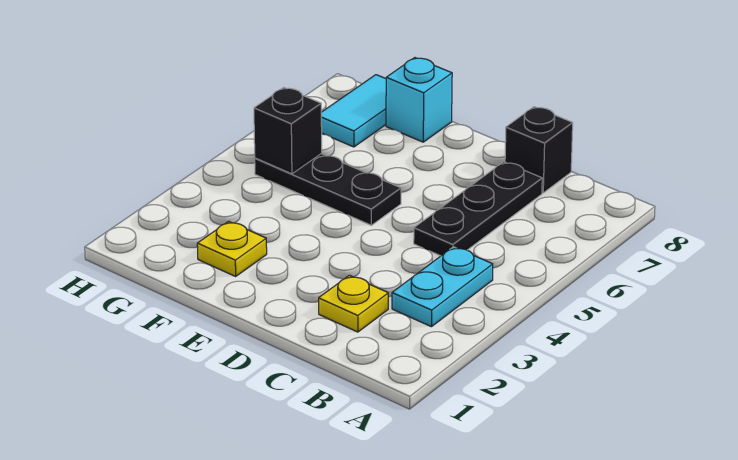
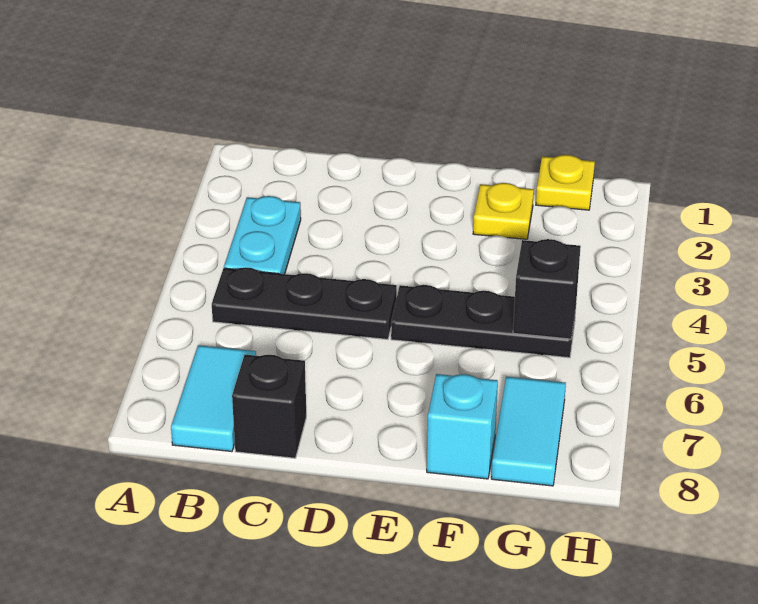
none -> cyan 1x2 tile [171,345,256,452]
yellow 1x1 plate [319,275,388,332] -> yellow 1x1 plate moved to [536,155,595,210]
black 1x3 plate [414,162,542,256] -> black 1x3 plate turned to [212,267,397,339]

